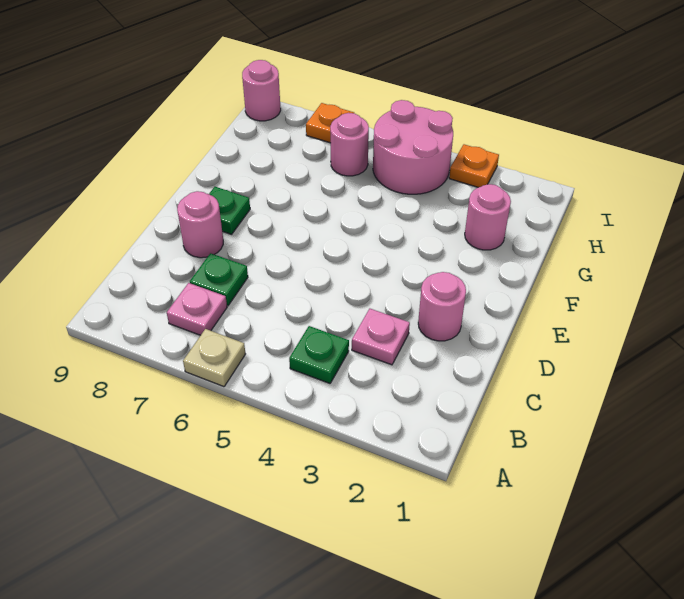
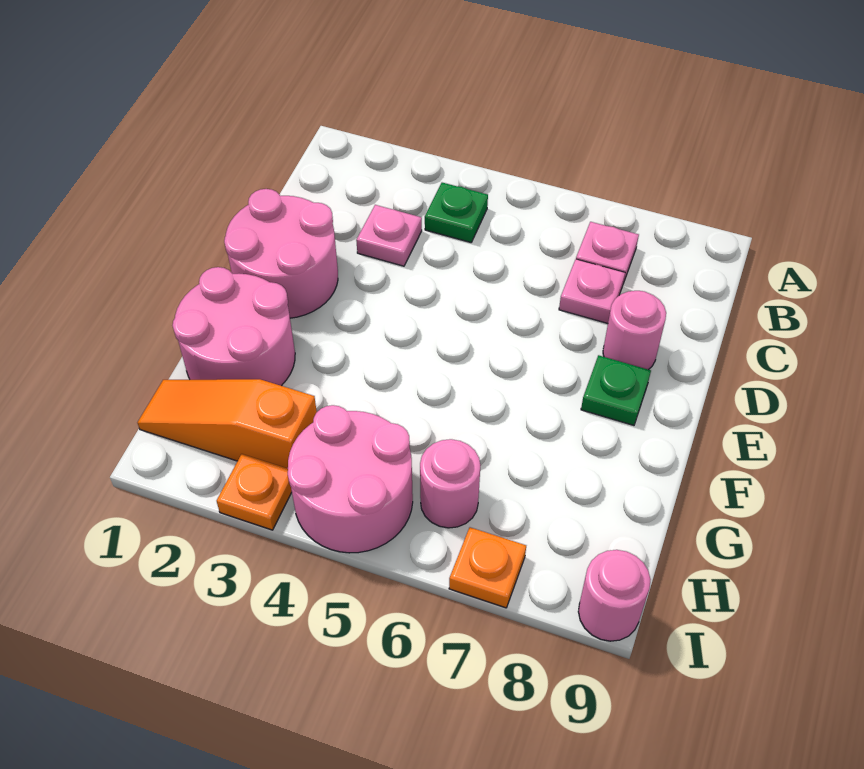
tan 1x1 plate [183,329,245,387] -> none
green 1x1 plate [190,253,248,306] -> pink 1x1 plate [559,259,625,323]
pink 1x1 round brick [418,272,466,341] -> pink 2x2 round brick [224,189,338,318]
pink 1x1 round brick [465,184,511,250] -> pink 2x2 round brick [173,267,295,386]
none -> orange 1x3 slope [138,379,317,468]

